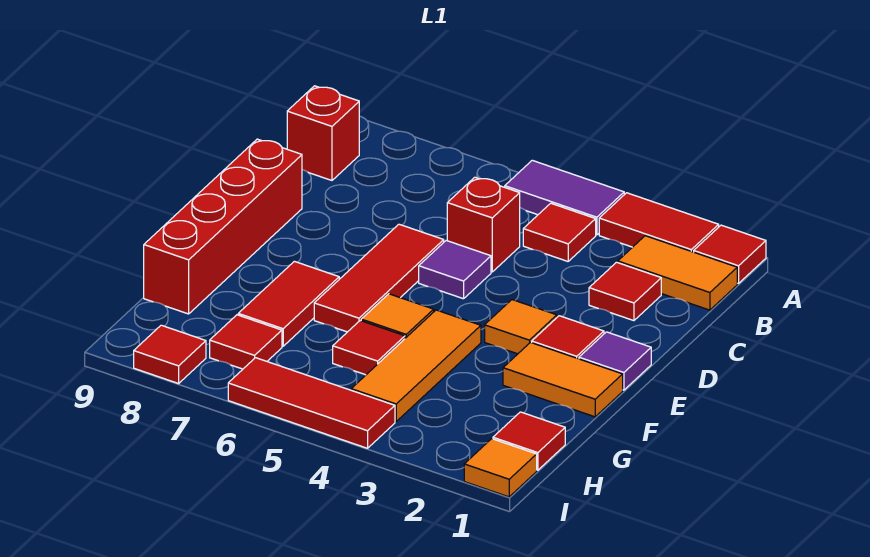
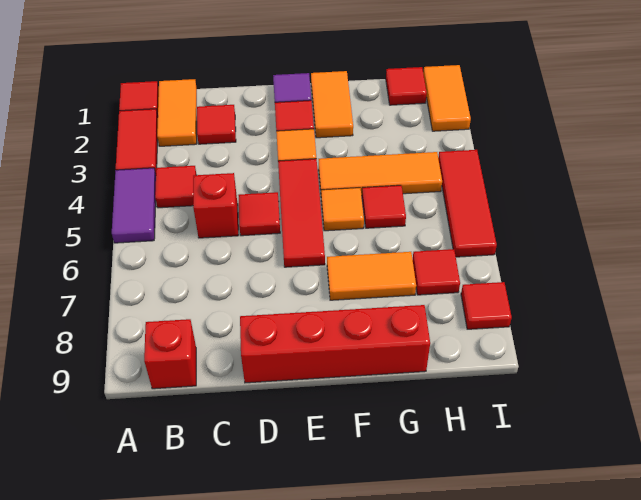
purple 1x1 tile [419,241,491,299] -> red 1x1 tile [238,192,280,236]
red 1x3 tile [314,224,444,332] -> red 1x3 tile turned to [278,159,325,267]
red 1x2 tile [238,261,339,346] -> orange 1x2 tile [327,252,416,300]
orange 1x1 tile [464,439,537,497] -> orange 1x2 tile [423,65,471,131]

